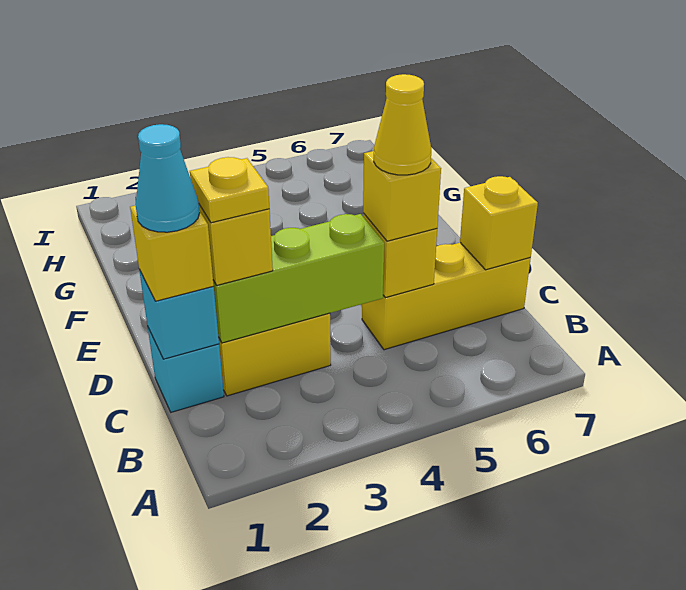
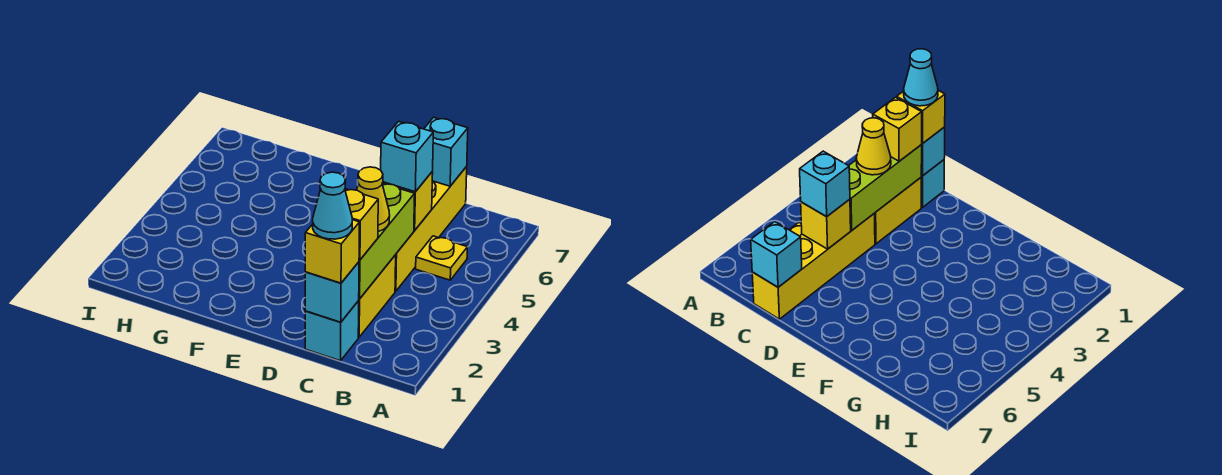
yellow 1x1 plate [190,157,269,223] -> yellow 1x1 plate moved to [416,236,467,280]
yellow 1x3 brick [362,243,531,350] -> yellow 1x4 brick [395,167,467,291]
yellow 1x1 brick [363,151,441,241] -> cyan 1x1 brick [381,121,433,192]
yellow 1x1 cone [374,74,431,175] -> yellow 1x1 cone moved to [357,167,390,232]
yellow 1x1 brick [460,176,538,270] -> cyan 1x1 brick [424,117,468,186]

